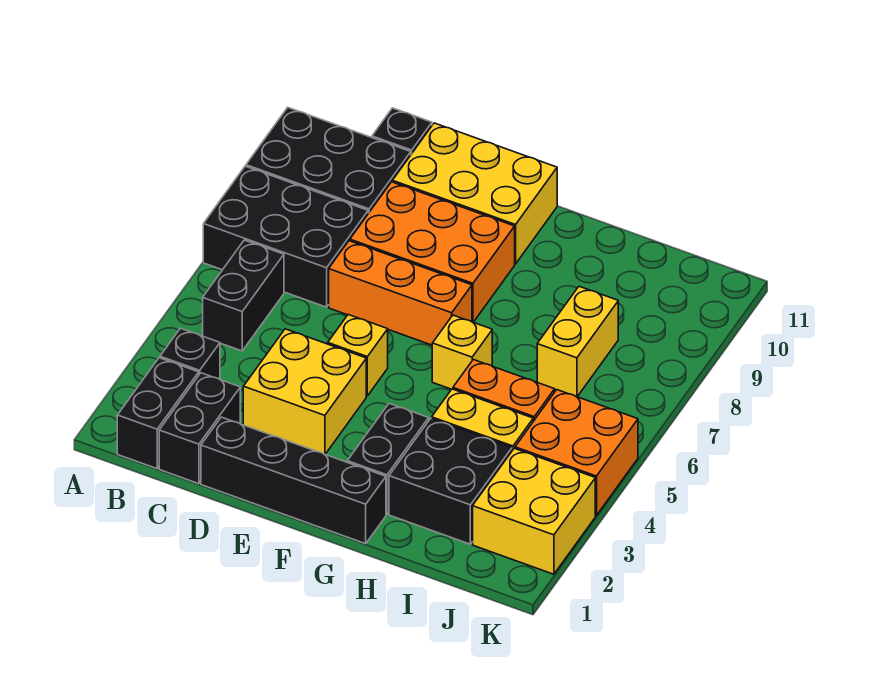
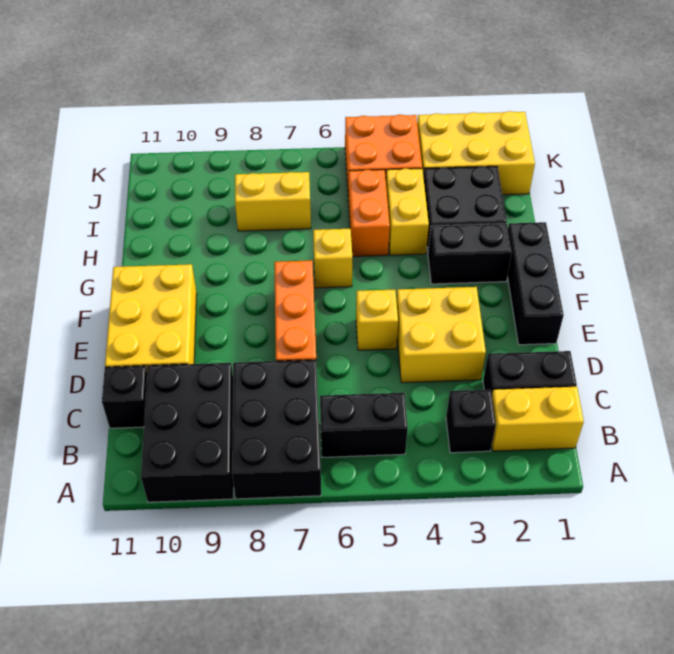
black 1x2 brick [117,358,199,469] -> yellow 1x2 brick [492,387,584,451]
black 1x4 brick [201,417,386,544] -> black 1x3 brick [507,222,564,345]
orange 2x3 brick [350,182,515,322] -> none
yellow 2x2 brick [473,448,595,574] -> yellow 2x3 brick [417,111,535,195]

